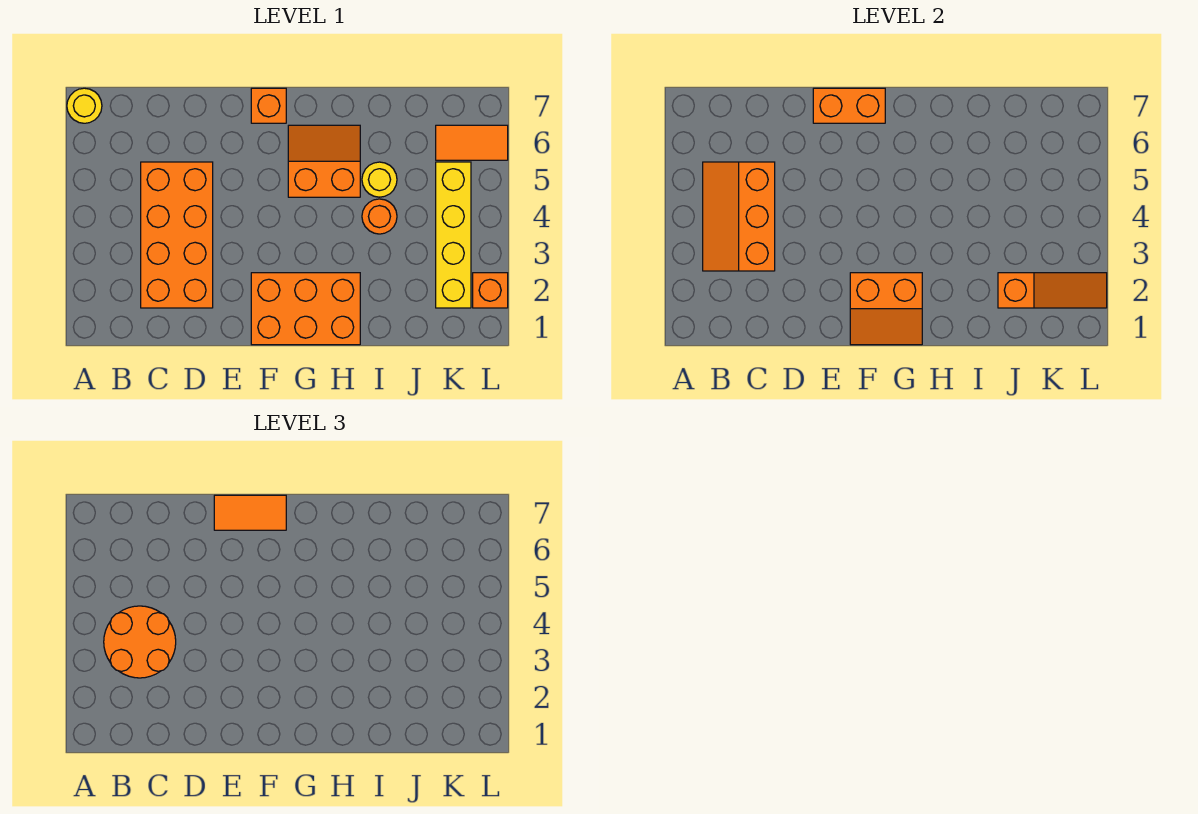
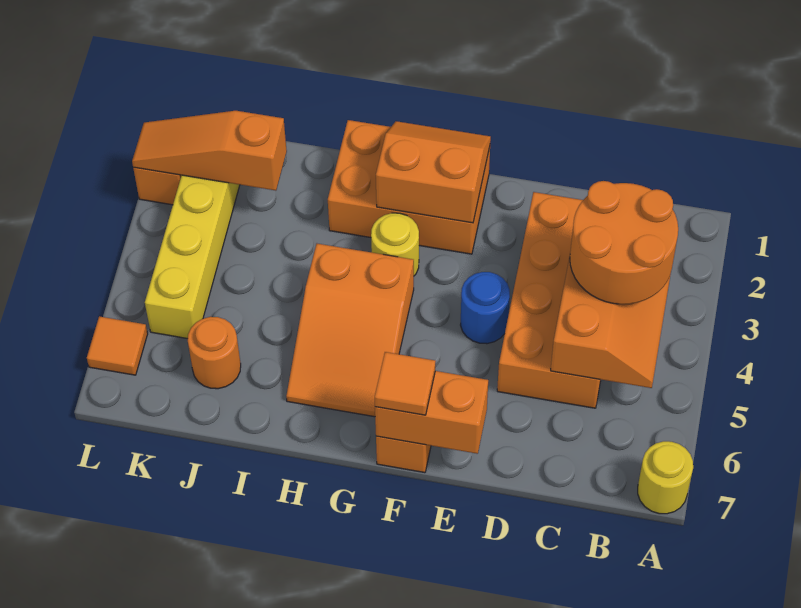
none -> blue 1x1 round brick [461,272,510,344]
orange 1x2 tile [214,495,286,530] -> orange 1x1 tile [375,352,436,415]
orange 2x2 slope [288,125,360,197] -> orange 2x3 slope [286,244,414,417]
orange 1x1 round brick [362,199,397,234] -> orange 1x1 round brick moved to [188,317,241,389]
yellow 1x1 round brick [362,162,397,197] -> yellow 1x1 round brick moved to [371,213,419,276]
orange 1x2 tile [436,125,508,160] -> orange 1x1 tile [87,316,148,375]

